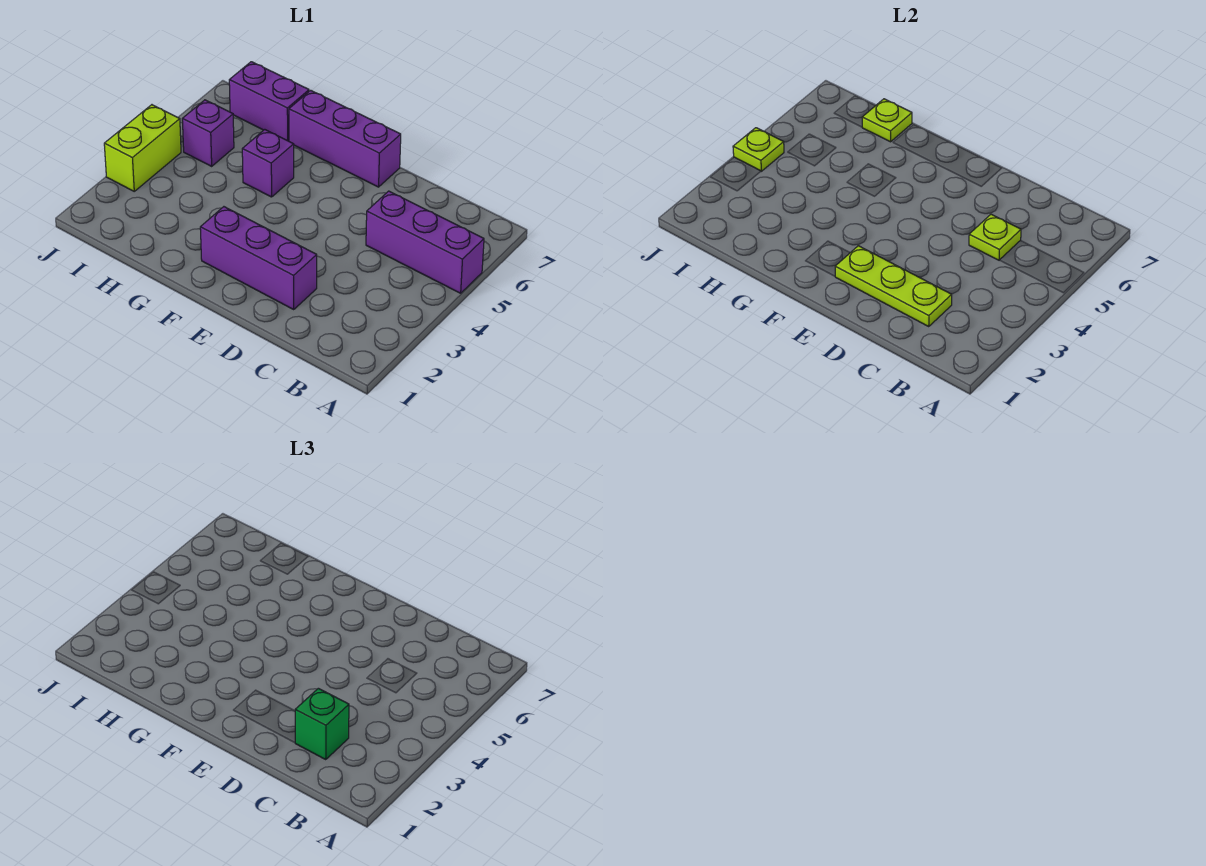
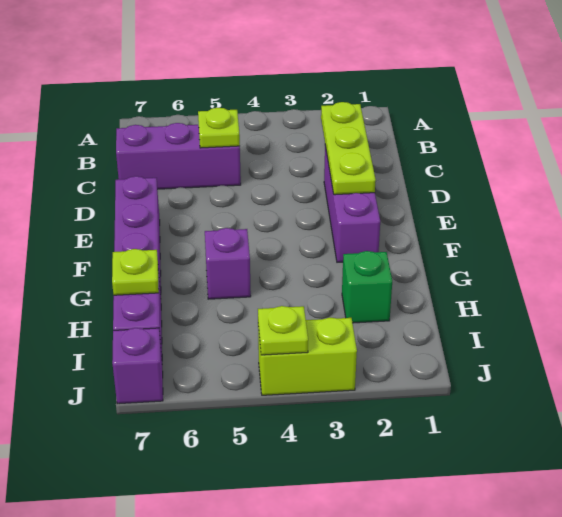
purple 1x3 brick [366,191,484,293] -> purple 1x3 brick turned to [116,123,241,189]
green 1x1 brick [295,688,349,759] -> green 1x1 brick moved to [342,251,392,323]
purple 1x1 brick [182,100,234,166] -> purple 1x1 brick moved to [112,328,163,404]

